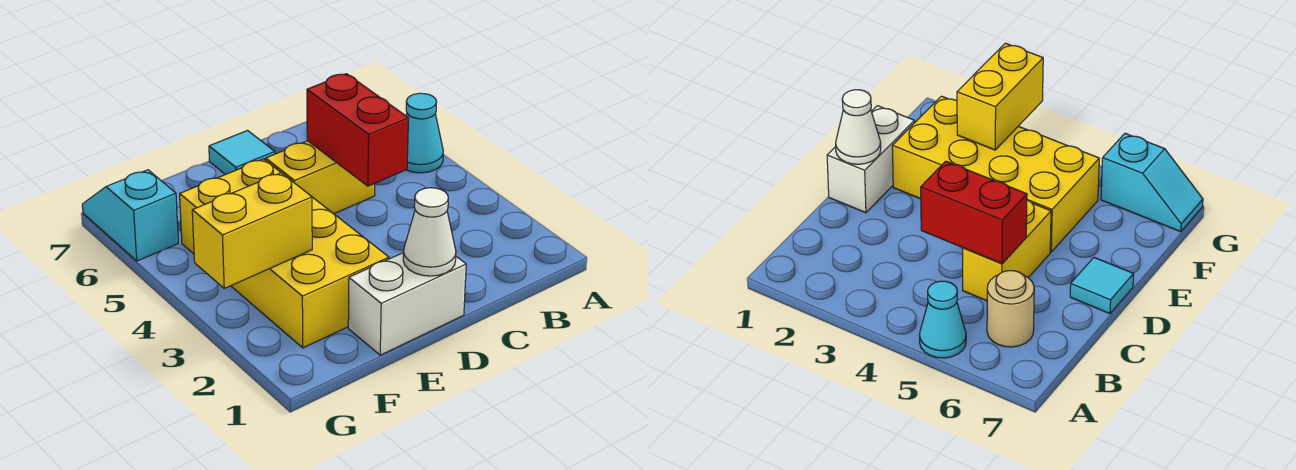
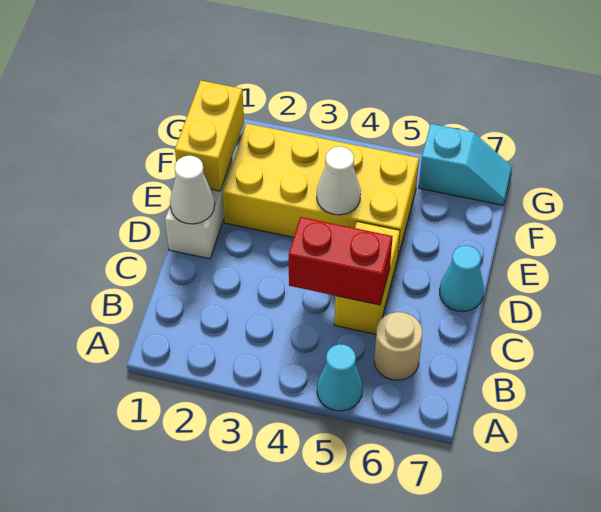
cyan 1x1 tile [209,131,275,175] -> cyan 1x1 cone [440,245,484,312]
none -> white 1x1 cone [317,147,361,215]
yellow 1x2 brick [192,173,312,288] -> yellow 1x2 brick moved to [175,81,244,191]

